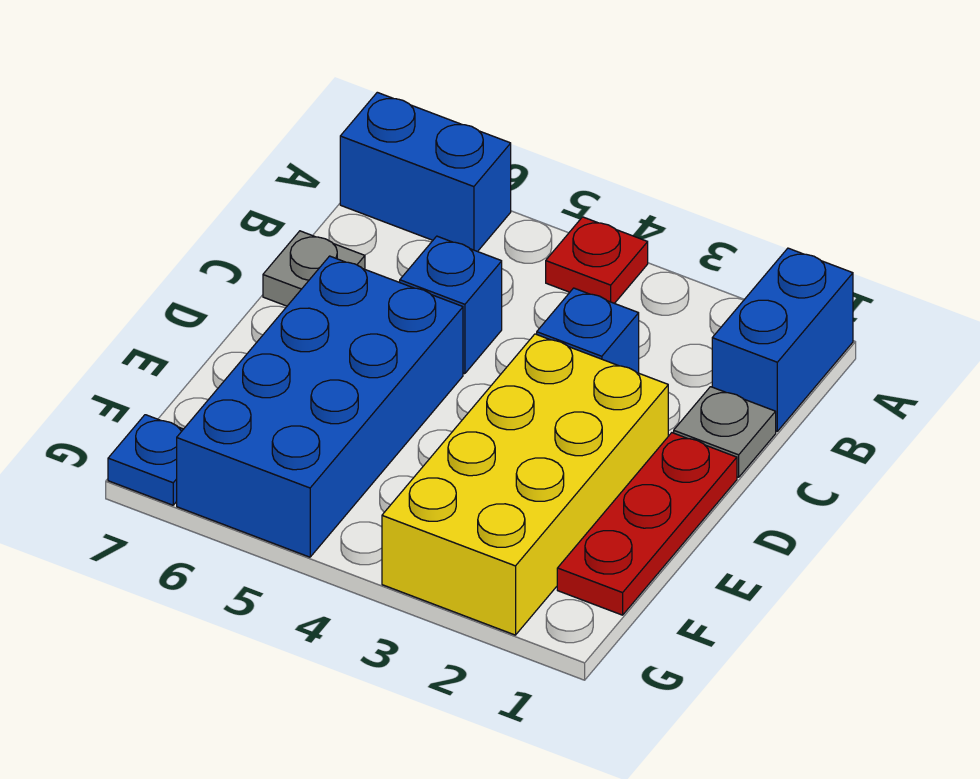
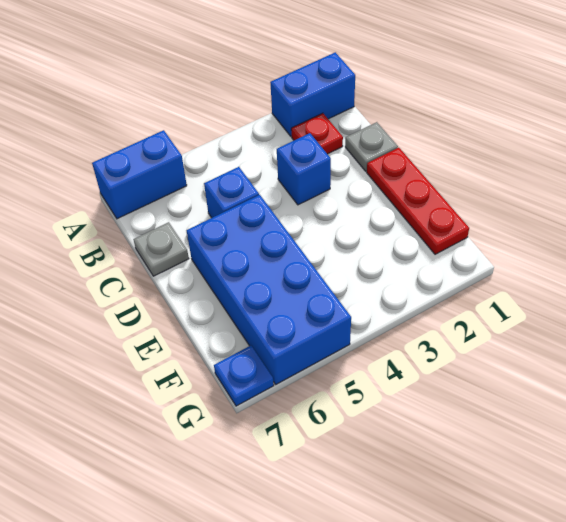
blue 1x2 brick [712,248,853,431] -> blue 1x2 brick turned to [270,52,355,136]
red 1x1 plate [546,217,648,303] -> red 1x1 plate moved to [291,113,343,154]
yellow 2x4 brick [382,334,668,635] -> none

